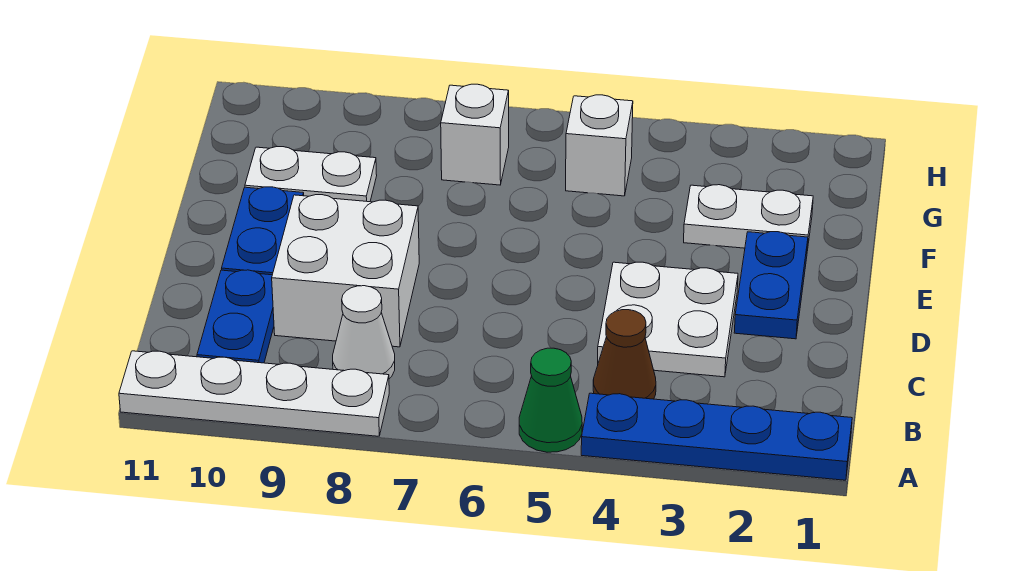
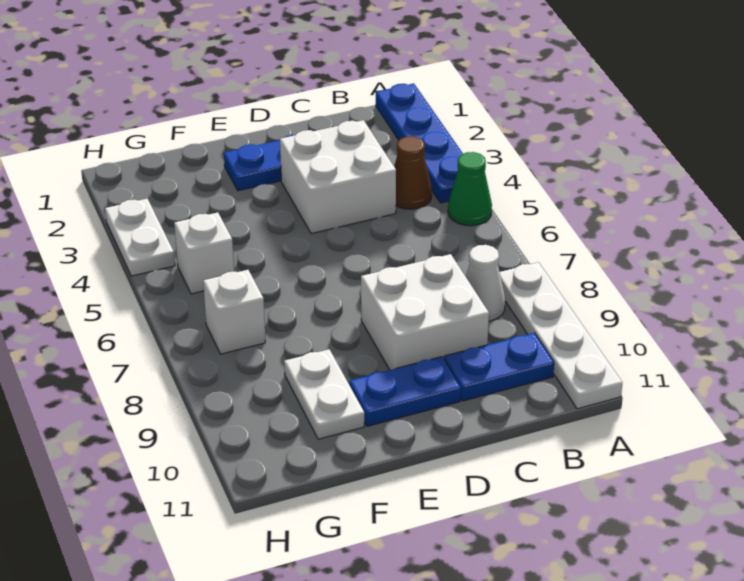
white 2x2 plate [598,262,738,377] -> white 2x2 brick [280,120,396,234]
white 1x2 plate [684,185,813,251] -> white 1x2 plate moved to [105,199,175,276]

